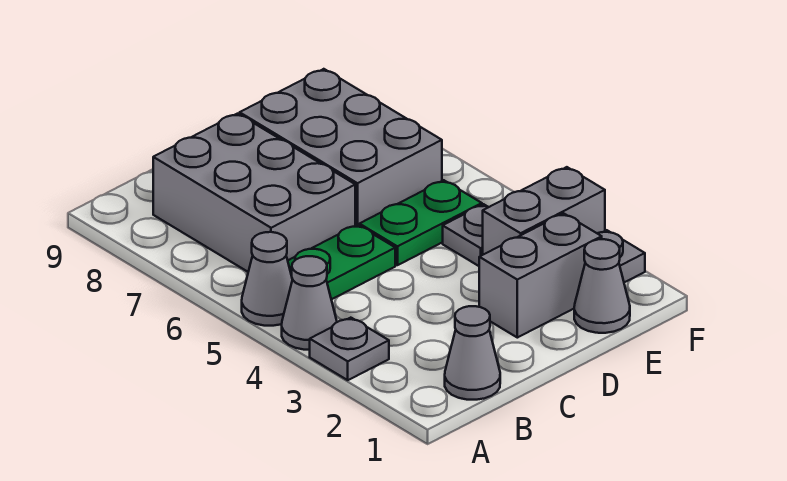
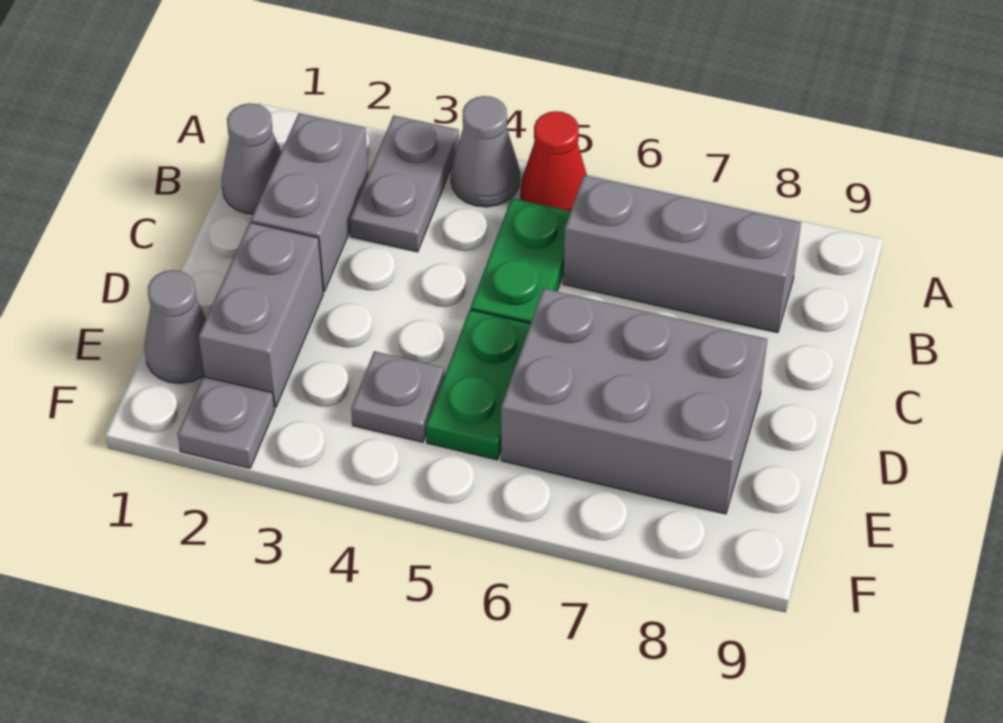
grey 1x1 plate [310,318,389,380] -> grey 1x2 plate [350,115,459,252]
grey 1x1 cone [242,232,293,326] -> red 1x1 cone [521,111,587,211]
grey 2x3 brick [153,114,355,272] -> grey 1x3 brick [563,175,801,333]
grey 1x2 brick [483,167,605,255] -> grey 1x2 brick moved to [251,113,368,291]

